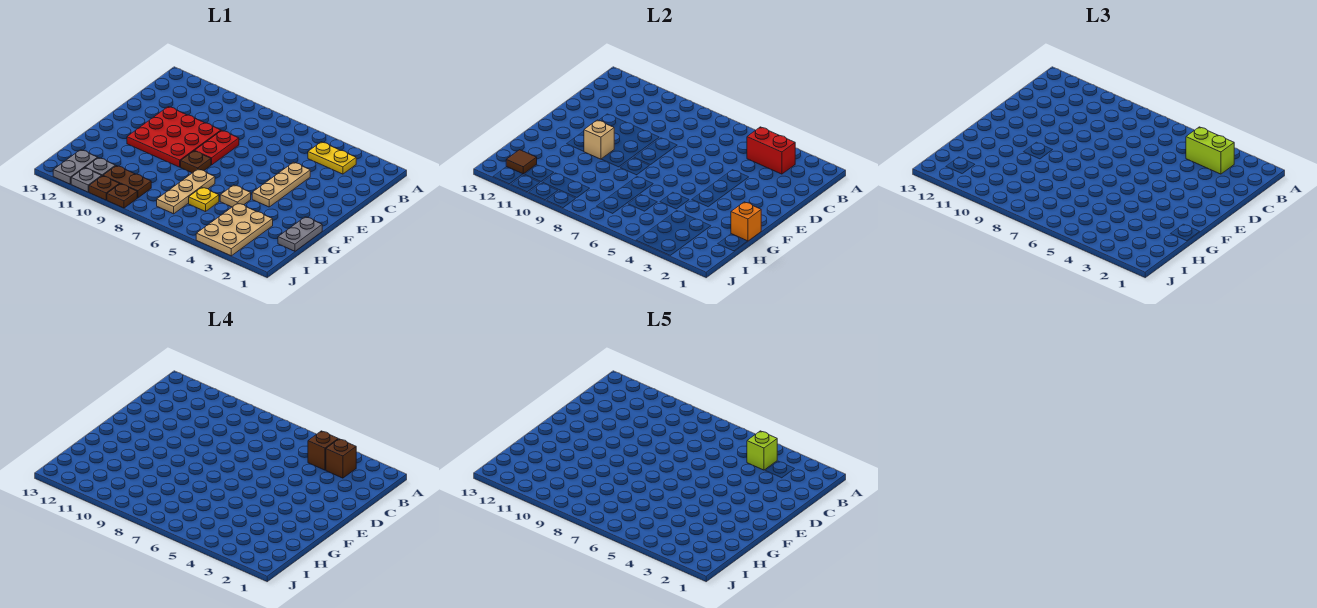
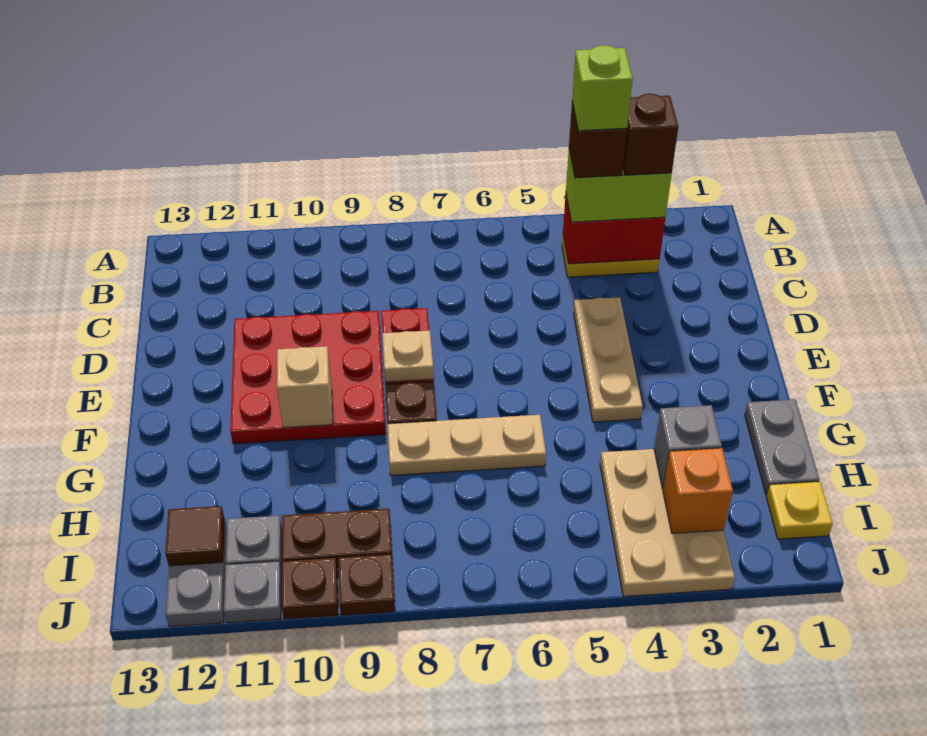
orange 1x1 brick [731,202,761,241] -> orange 1x1 brick moved to [663,448,733,534]
tan 1x1 plate [220,185,251,207] -> tan 1x1 plate moved to [382,330,433,382]
tan 1x3 plate [157,169,215,214] -> tan 1x3 plate turned to [387,415,546,475]
none -> grey 1x1 brick [654,405,722,489]
yellow 1x1 plate [189,187,219,212] -> yellow 1x1 plate moved to [766,482,833,539]

